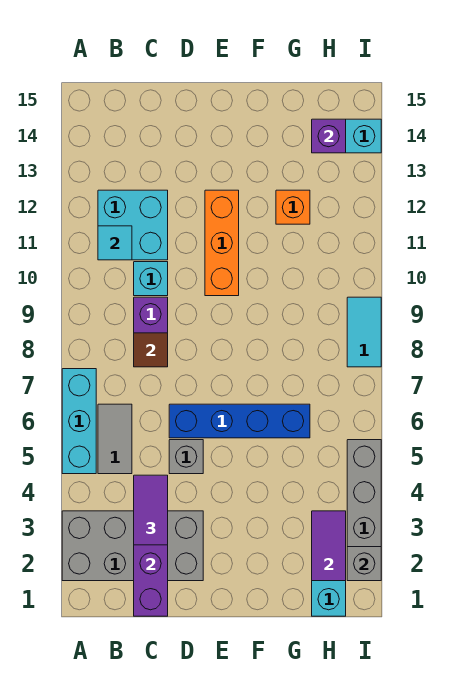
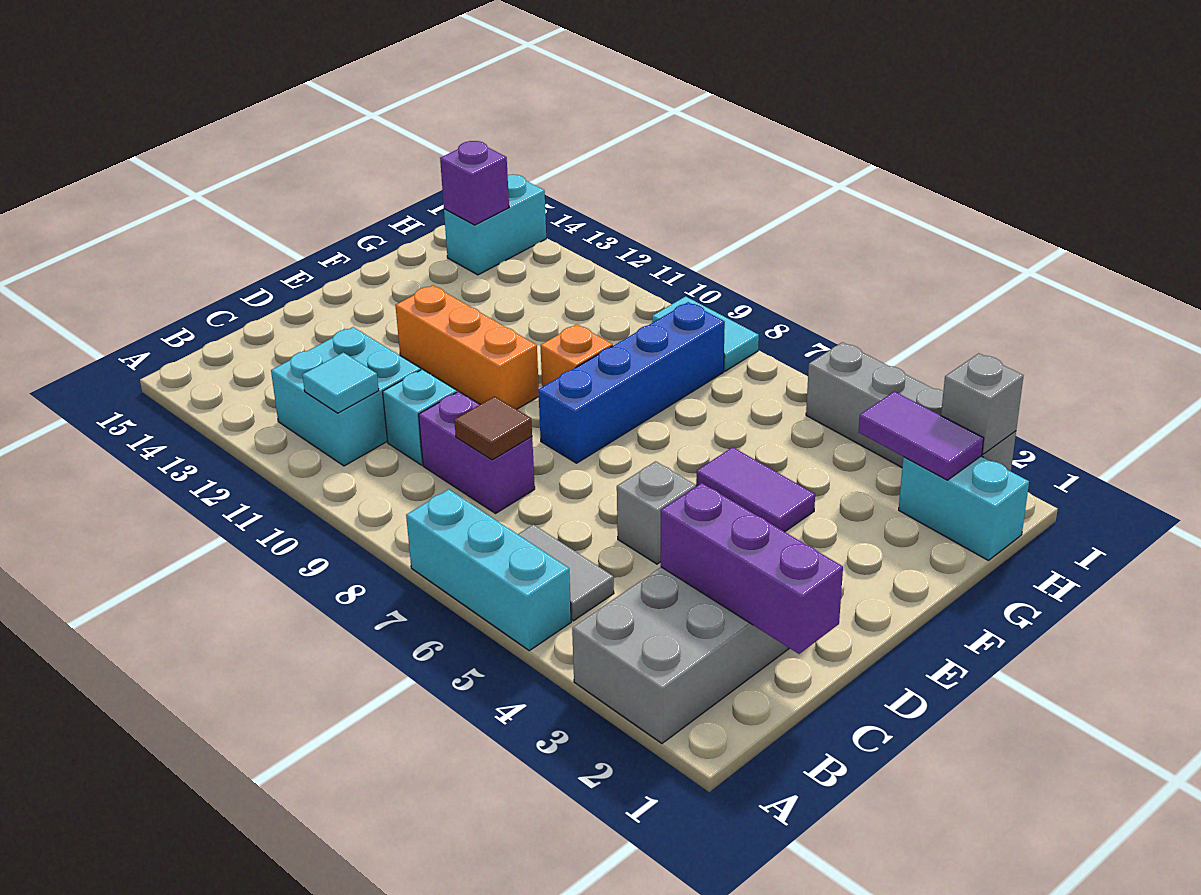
purple 1x2 tile [134,475,168,545] -> purple 1x2 tile moved to [696,447,815,532]
blue 1x4 brick [169,404,310,438] -> blue 1x4 brick moved to [538,302,725,463]
orange 1x1 brick [276,190,310,224] -> orange 1x1 brick moved to [540,324,613,387]

